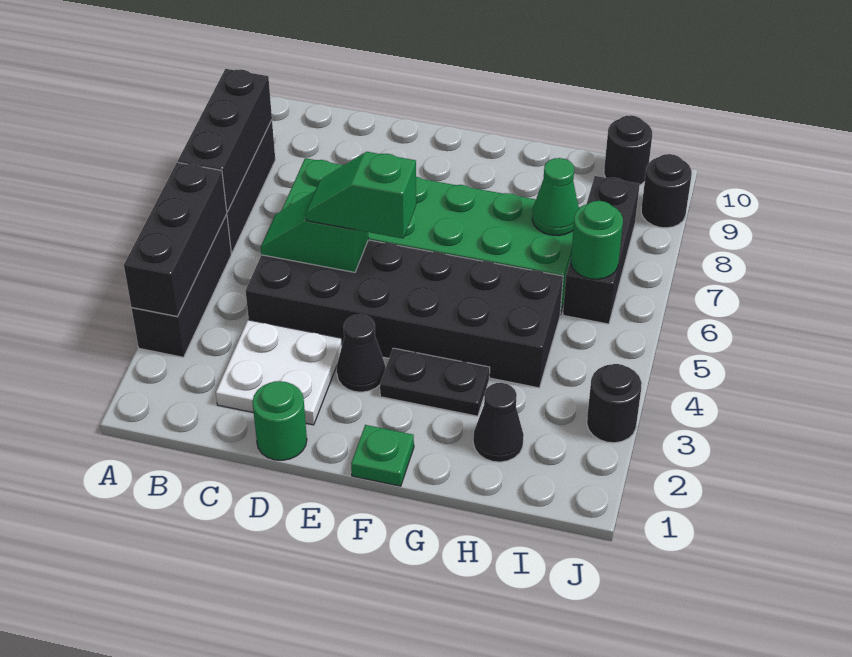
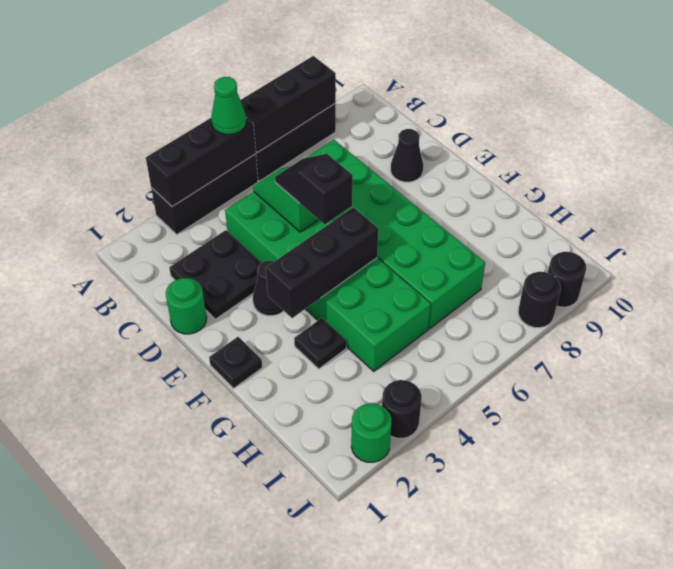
white 2x2 plate [216,320,342,425] -> black 2x2 plate [169,230,261,319]
black 2x6 brick [246,240,563,388] -> green 2x6 brick [225,192,431,371]
green 1x2 slope [306,152,416,238] -> black 1x2 slope [275,154,353,224]
green 1x1 plate [351,425,414,486] -> black 1x1 plate [209,337,262,388]
black 1x2 plate [380,348,490,416] -> black 1x1 plate [294,318,346,369]
black 1x1 cone [473,383,524,462] -> black 1x1 cone moved to [391,129,423,182]
green 1x1 cone [532,158,579,236] -> green 1x1 cone moved to [211,77,247,135]
black 1x3 brick [563,176,640,324] -> black 1x3 brick moved to [266,207,379,318]
green 1x1 round brick [571,201,623,279] -> green 1x1 round brick moved to [351,404,392,462]
black 1x1 round brick [604,115,652,185] -> black 1x1 round brick moved to [518,272,561,328]

